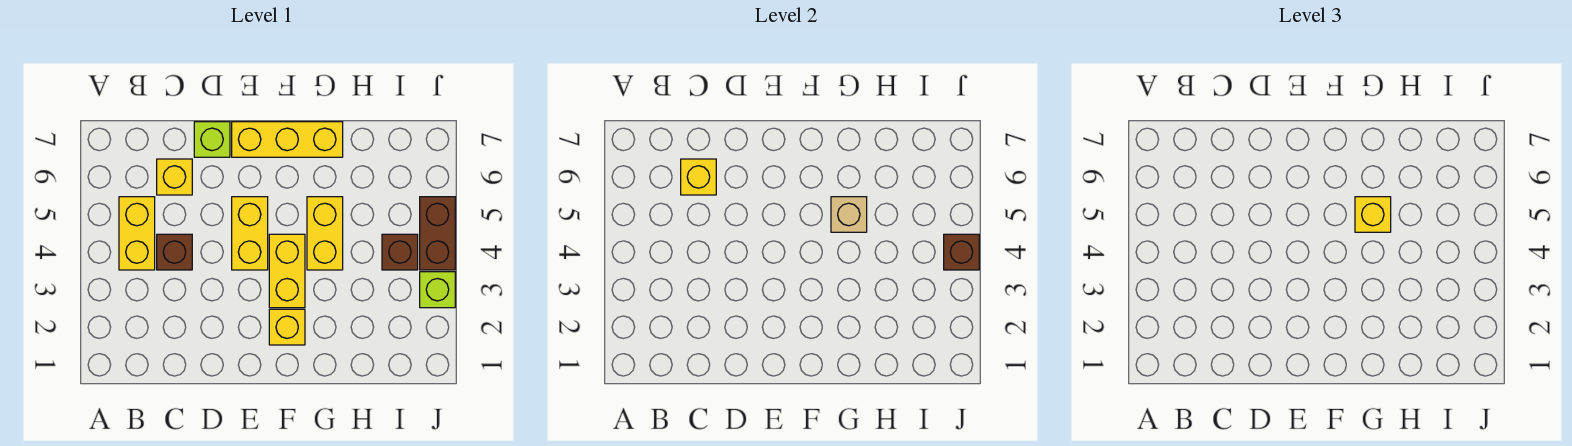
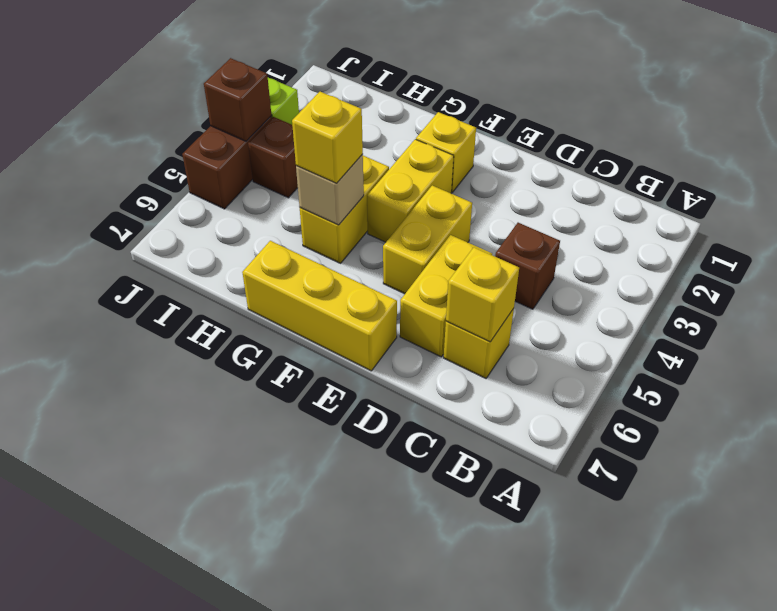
yellow 1x2 brick [119,197,155,270] -> yellow 1x2 brick moved to [400,235,492,357]
lime 1x1 brick [194,122,230,157] -> none

